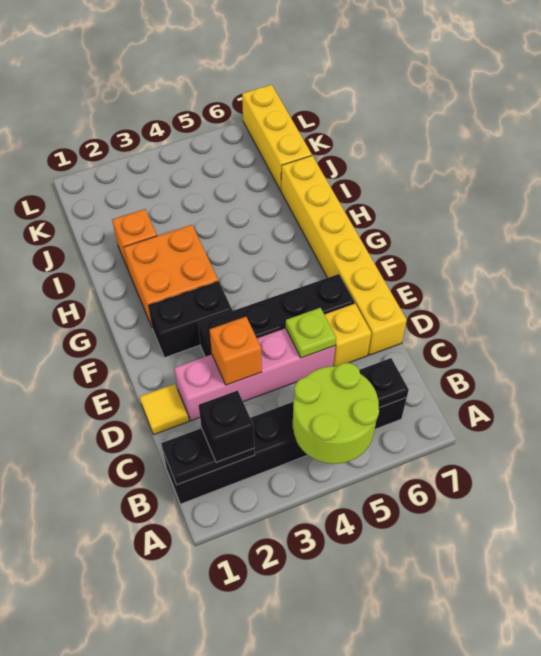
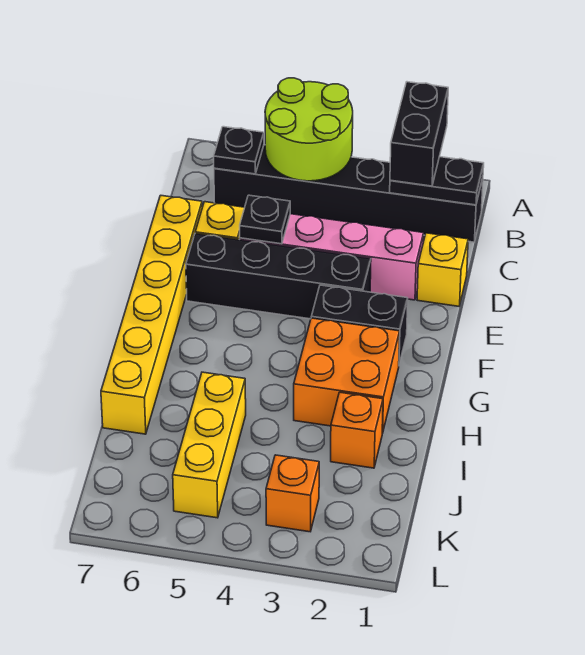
black 1x1 brick [199,390,254,462] -> black 1x2 brick [390,82,448,186]
yellow 1x1 tile [140,384,189,435] -> yellow 1x1 brick [417,233,468,306]
orange 1x1 brick [210,317,262,385] -> orange 1x1 brick moved to [266,455,319,532]
lime 1x1 plate [286,308,336,358] -> black 1x1 plate [240,195,290,244]
yellow 1x3 brick [242,85,312,191] -> yellow 1x3 brick moved to [173,372,246,518]

